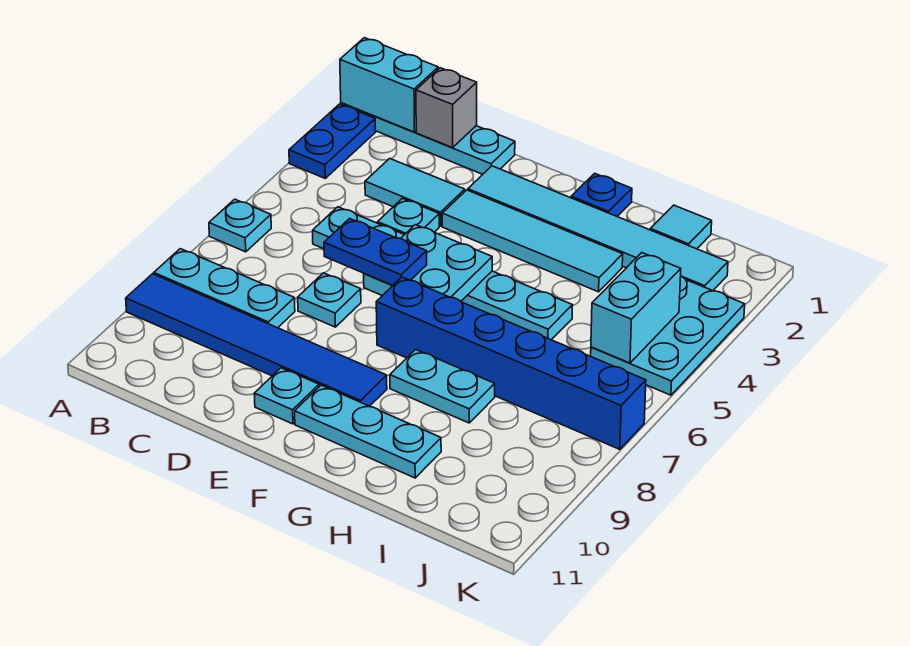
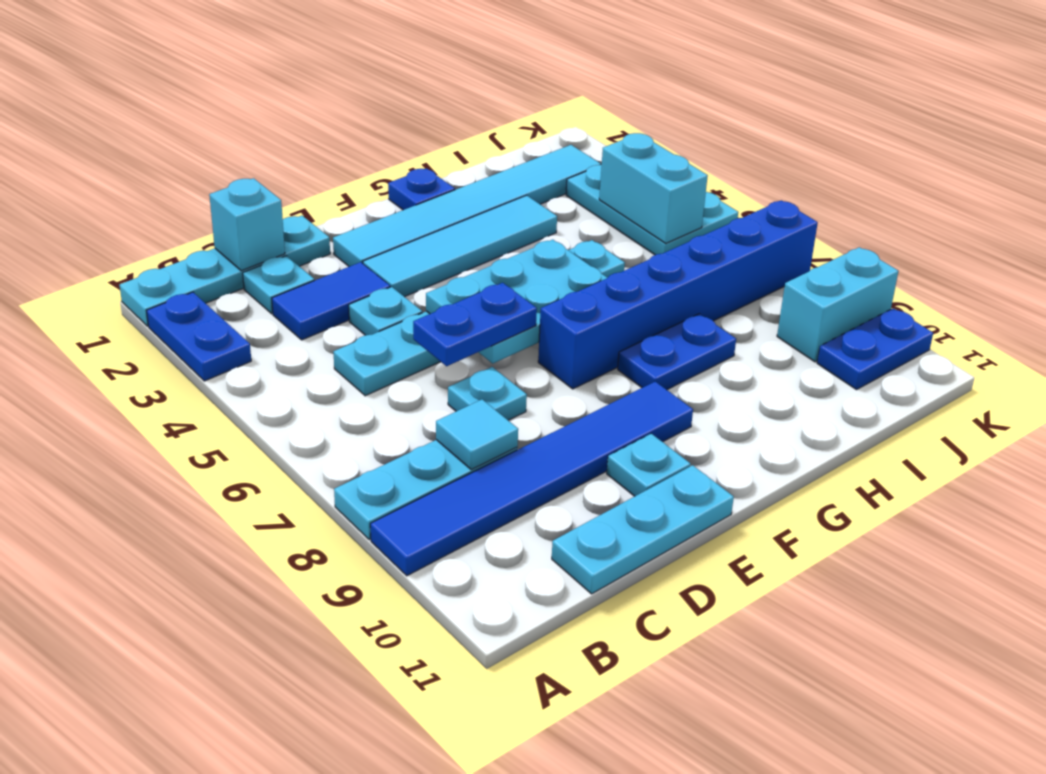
cyan 1x2 brick [340,38,438,132] -> cyan 1x2 brick moved to [777,247,898,362]
cyan 1x1 plate [209,199,271,252] -> cyan 1x1 plate moved to [243,256,314,314]
grey 1x1 brick [416,68,477,148] -> cyan 1x1 brick [209,178,285,271]
cyan 1x2 tile [365,158,465,226] -> blue 1x2 tile [272,262,390,340]
cyan 2x2 plate [364,225,492,301] -> cyan 2x3 plate [426,240,607,363]
cyan 1x3 plate [295,385,441,478] -> cyan 1x3 plate moved to [552,465,734,594]
cyan 1x2 plate [390,350,495,423] -> blue 1x2 plate [618,314,736,390]
cyan 1x1 tile [650,205,712,249] -> cyan 1x1 tile moved to [436,399,518,470]
none -> blue 1x2 plate [817,308,933,390]

